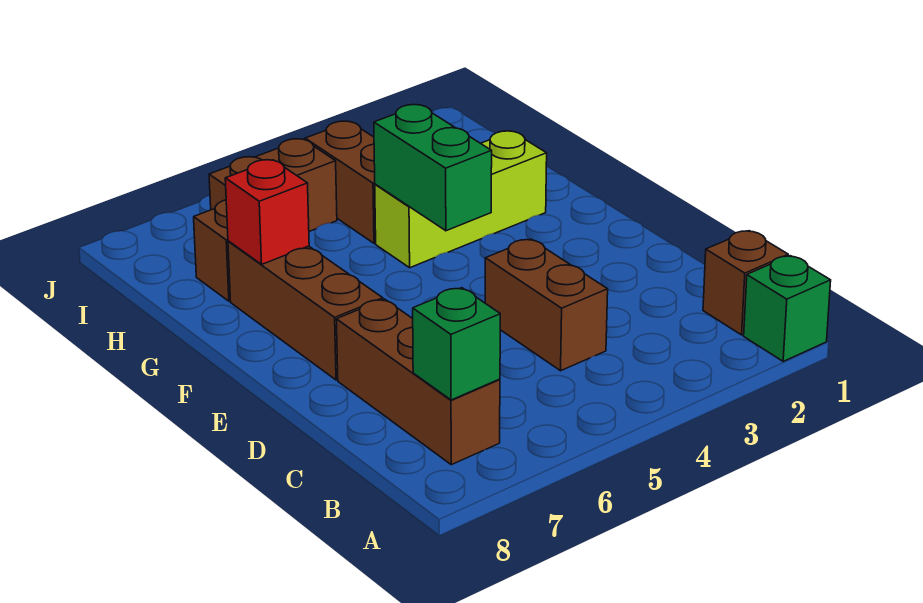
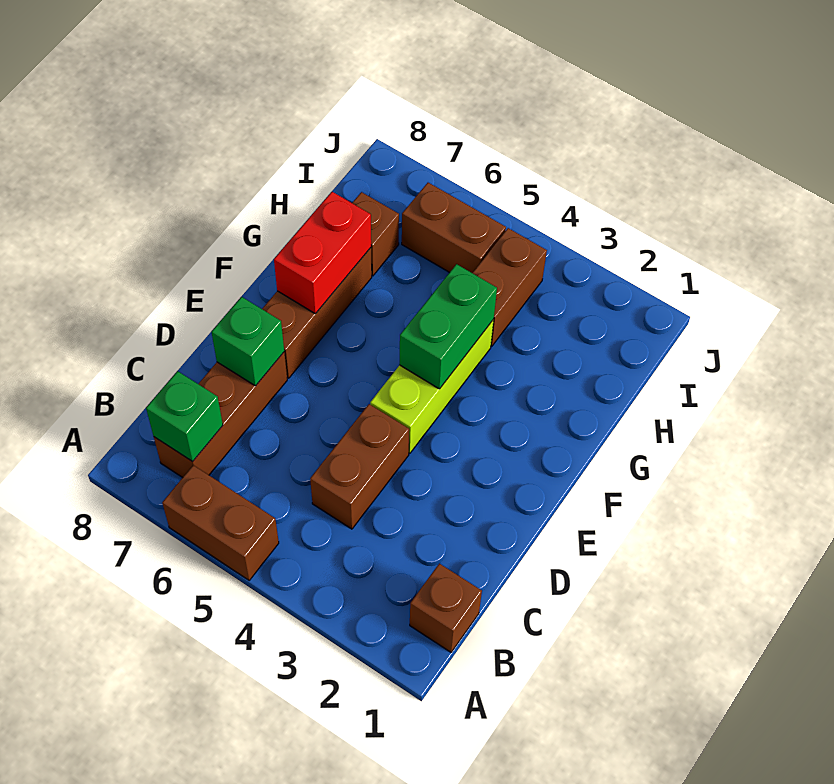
green 1x1 brick [744,256,831,361] -> green 1x1 brick moved to [211,297,284,386]
none -> brown 1x2 brick [162,465,279,580]
lime 1x3 brick [375,131,547,268] -> lime 1x3 brick turned to [370,319,494,453]
red 1x1 brick [225,160,309,264] -> red 1x2 brick [274,192,371,314]

